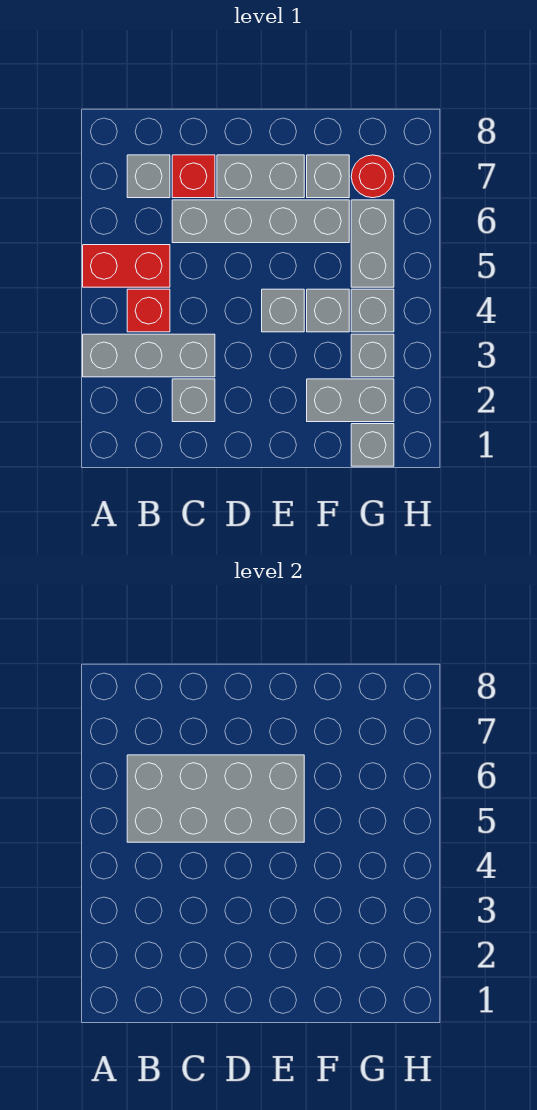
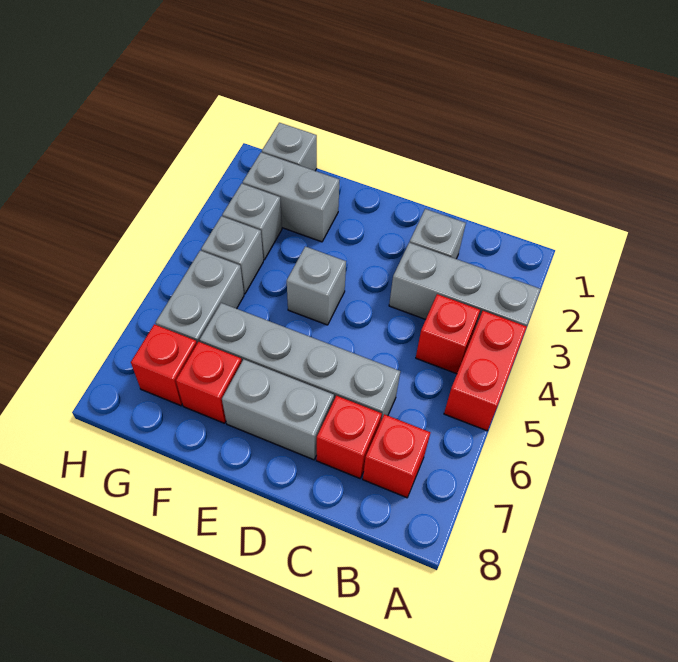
red 1x2 brick [83,245,170,287] -> red 1x2 brick turned to [444,311,527,431]
grey 2x4 brick [127,755,304,842] -> none
grey 1x1 brick [127,155,170,198] -> red 1x1 brick [363,414,430,498]
grey 1x1 brick [307,289,349,332] -> none
grey 1x1 brick [307,155,349,198] -> red 1x1 brick [176,342,242,423]
red 1x1 round brick [351,155,394,198] -> red 1x1 brick [131,324,197,406]

